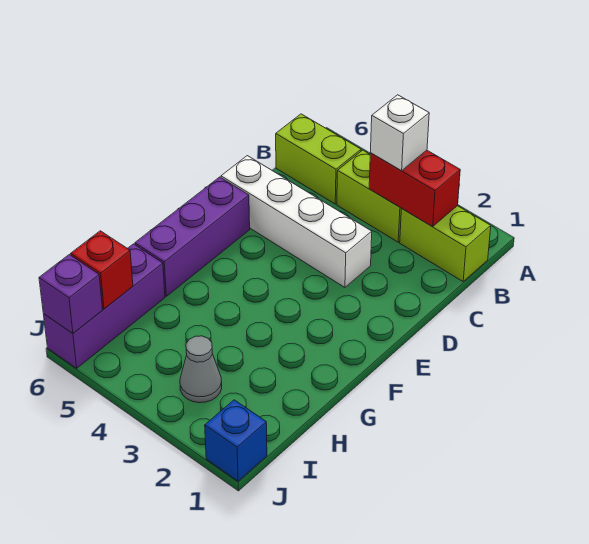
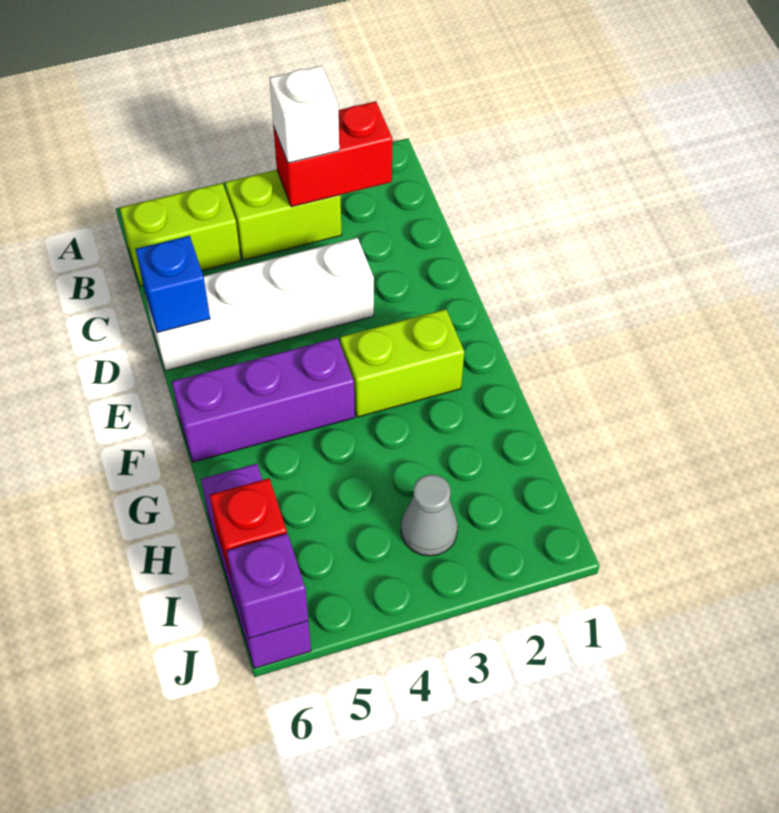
lime 1x2 brick [400,206,491,281] -> lime 1x2 brick moved to [340,309,464,417]
purple 1x3 brick [135,177,250,296] -> purple 1x3 brick turned to [172,338,355,462]
blue 1x1 brick [205,400,267,481] -> blue 1x1 brick moved to [136,236,210,333]

